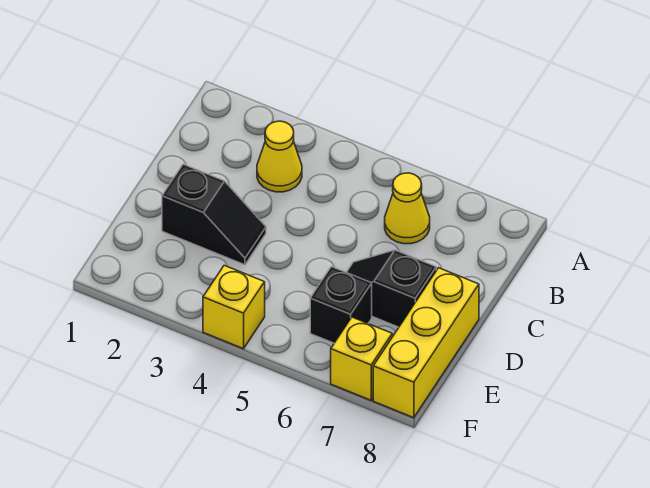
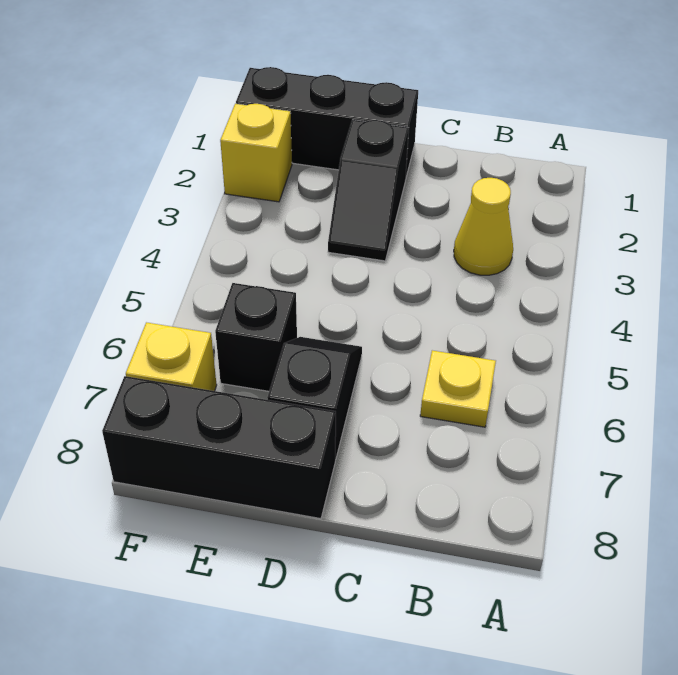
yellow 1x1 cone [385,173,430,244] -> yellow 1x1 plate [420,350,496,427]
none -> black 1x3 brick [236,67,418,177]
yellow 1x3 brick [373,268,479,418] -> black 1x3 brick [102,376,336,519]
yellow 1x1 brick [203,265,265,349] -> yellow 1x1 brick moved to [220,104,292,202]

